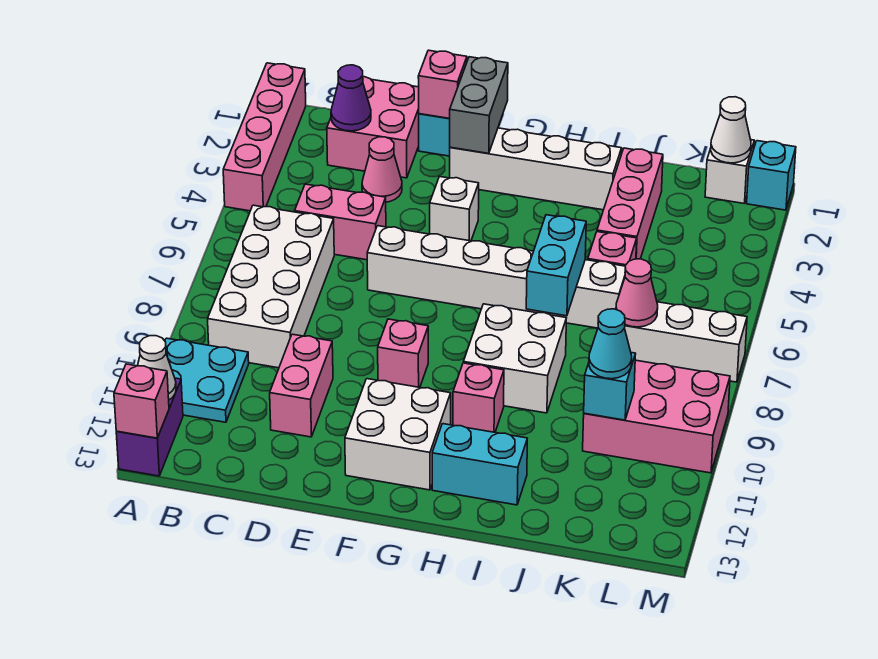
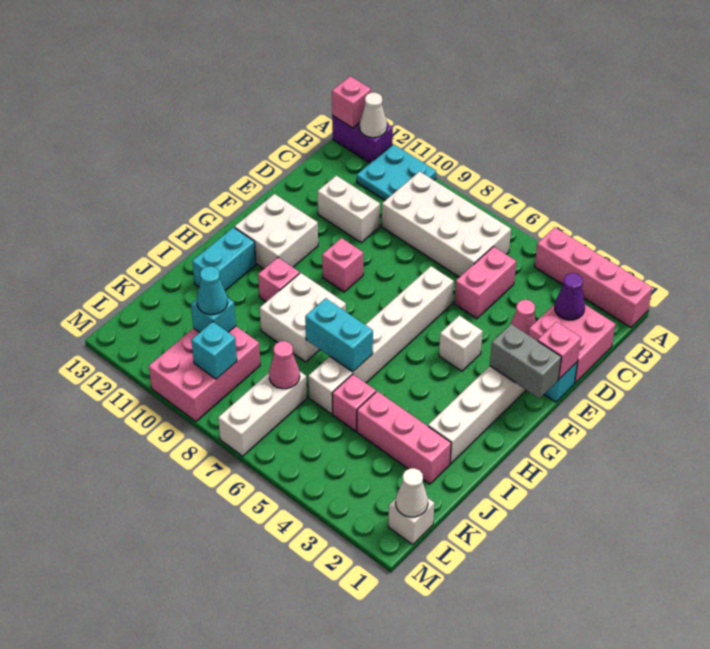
pink 1x2 brick [270,334,333,437] -> white 1x2 brick [318,175,380,243]
cyan 1x1 brick [747,141,796,210] -> cyan 1x1 brick moved to [191,322,237,379]

